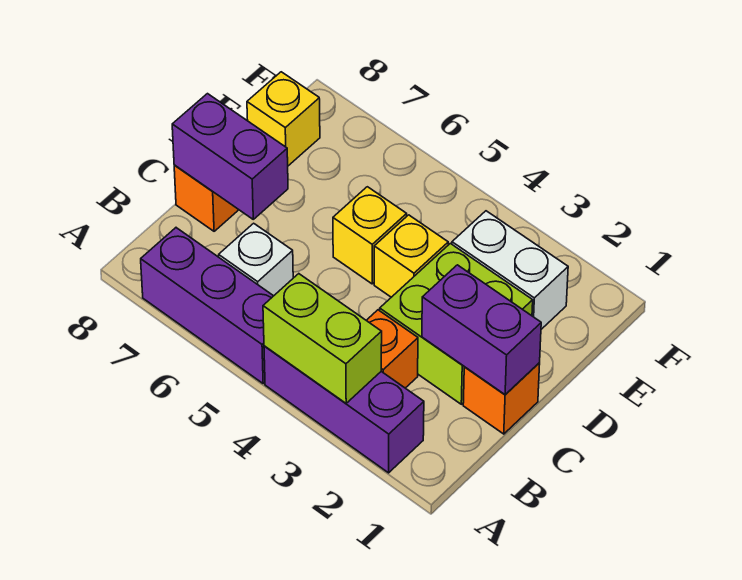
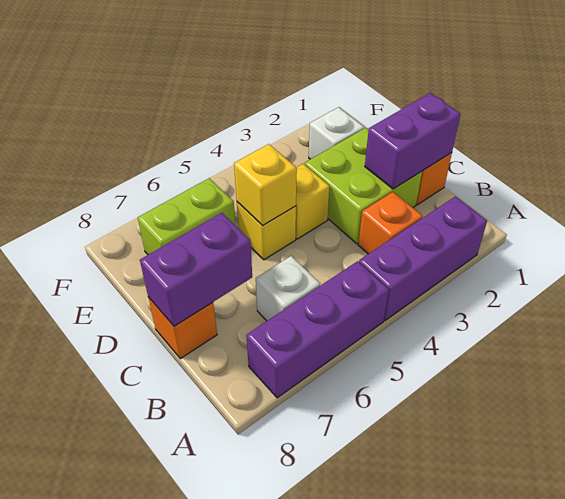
lime 1x2 brick [263,274,382,403] -> lime 1x2 brick moved to [138,178,235,255]
white 1x2 brick [452,211,568,329] -> white 1x1 brick [309,107,364,159]
yellow 1x1 brick [247,72,320,166] -> yellow 1x1 brick moved to [234,144,297,226]

